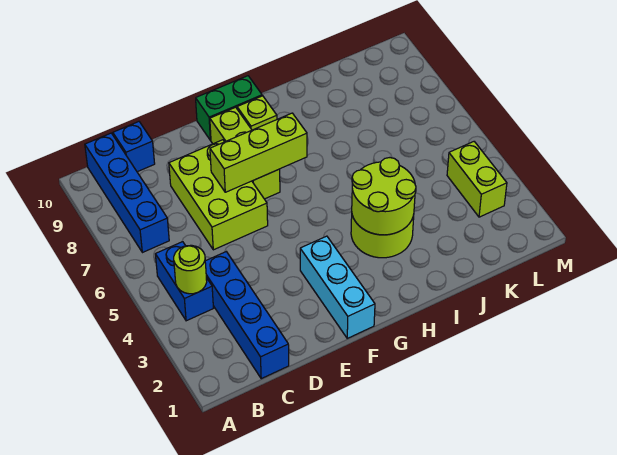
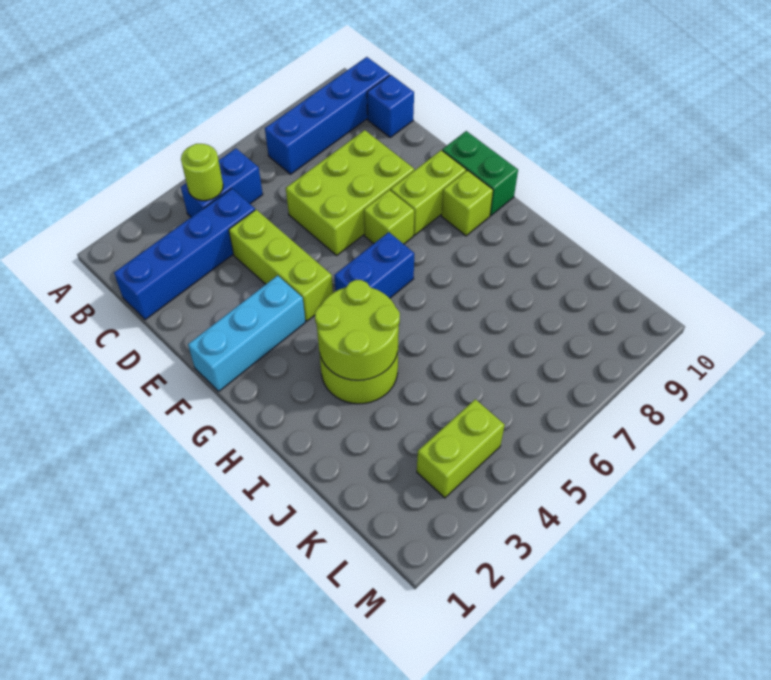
lime 1x3 brick [210,113,307,192] -> lime 1x3 brick moved to [229,210,333,321]
none -> blue 1x2 brick [334,232,414,298]

